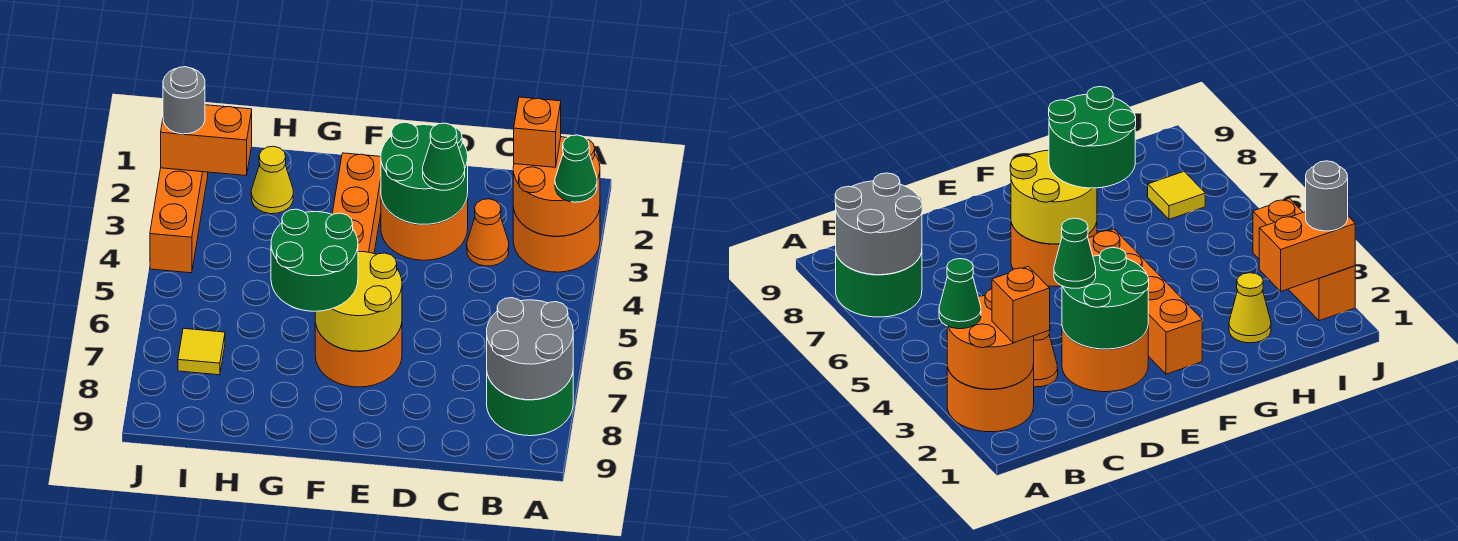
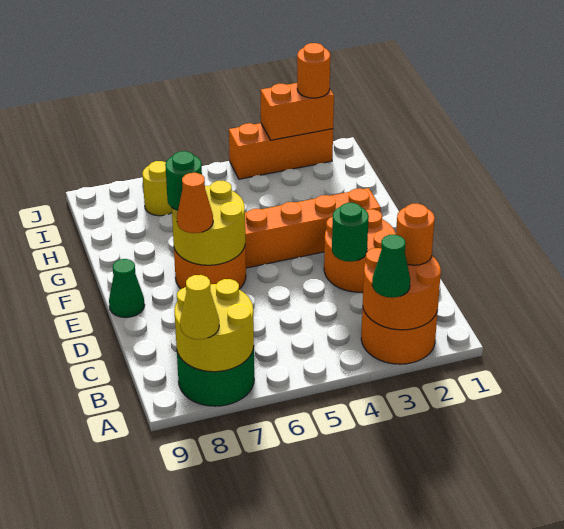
grey 2x2 round brick [487,298,573,400] -> yellow 2x2 round brick [175,279,254,372]
orange 1x1 brick [514,97,561,167] -> orange 1x1 round brick [396,204,435,265]
orange 1x1 cone [467,199,509,266] -> orange 1x1 cone moved to [177,173,213,233]
green 2x2 round brick [381,122,468,224] -> green 1x1 round brick [332,203,369,262]
green 1x1 cone [423,123,465,190] -> green 1x1 cone moved to [109,259,145,317]
green 2x2 round brick [271,209,358,311] -> green 1x1 round brick [165,151,202,210]
yellow 1x1 cone [251,146,293,214] -> yellow 1x1 cone moved to [180,275,219,339]
orange 1x2 brick [161,105,252,176] -> orange 1x2 brick turned to [261,83,334,140]
yellow 1x1 tile [178,328,225,375] -> yellow 1x1 round brick [142,161,172,216]
grey 1x1 round brick [163,67,205,134] -> orange 1x1 round brick [297,43,330,98]

